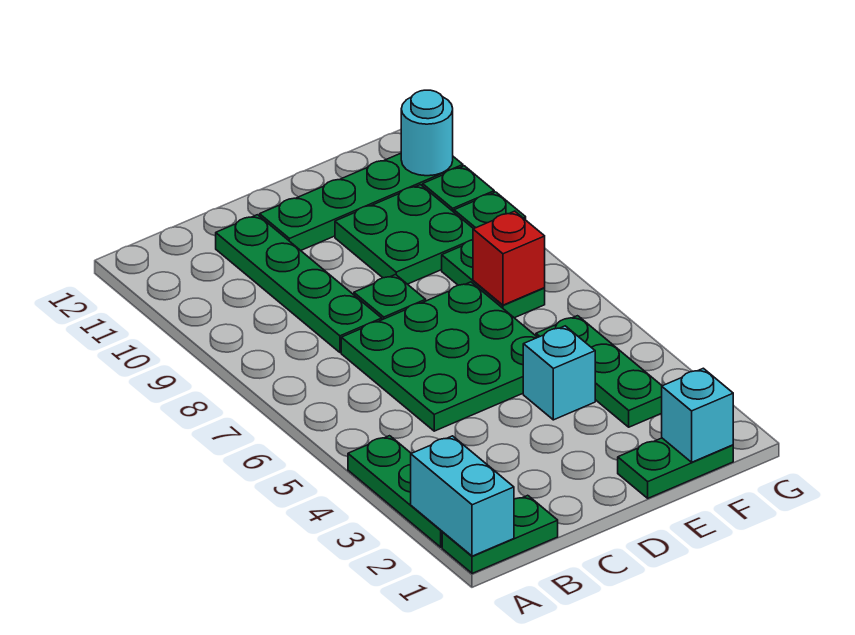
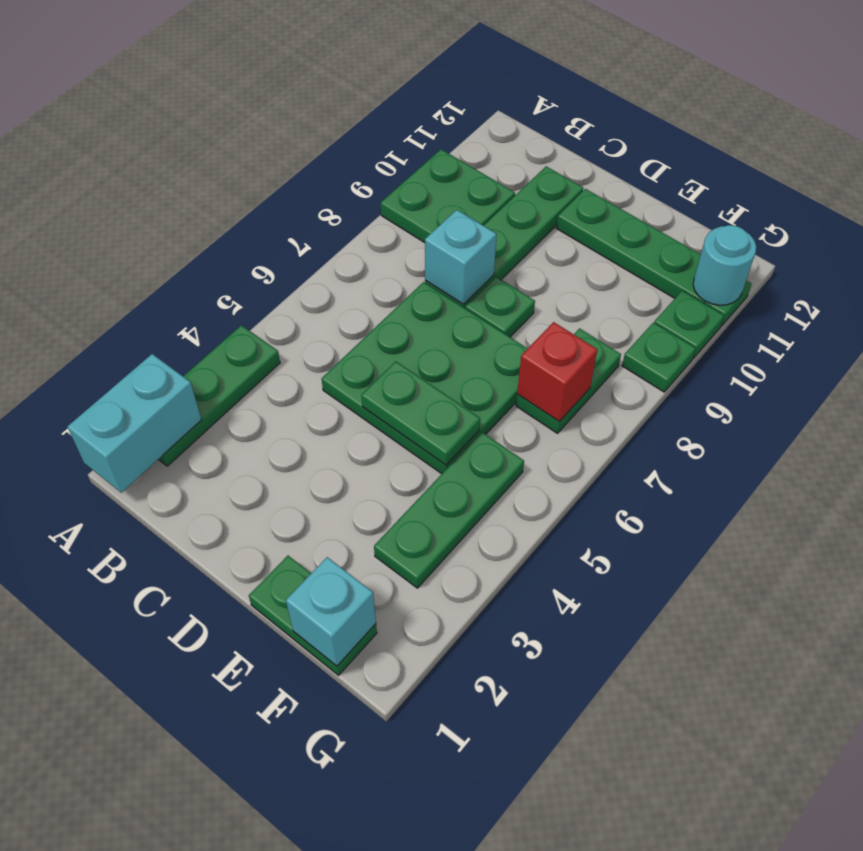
green 1x2 plate [442,495,558,574] -> green 1x2 plate moved to [361,361,480,465]
cyan 1x1 brick [523,326,595,420] -> cyan 1x1 brick moved to [425,210,497,304]
green 2x2 plate [335,185,473,284] -> green 2x2 plate moved to [381,149,515,243]

